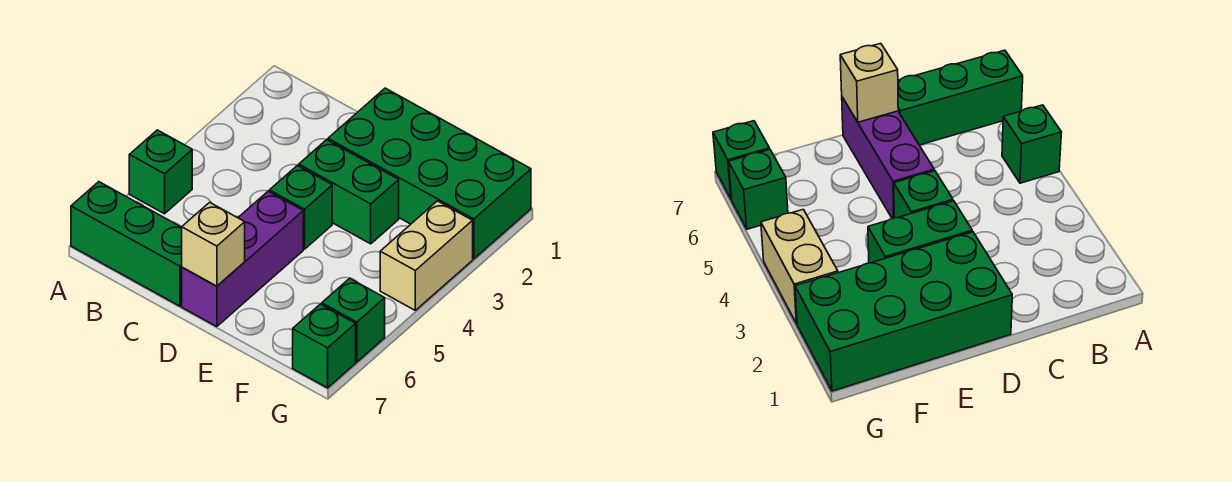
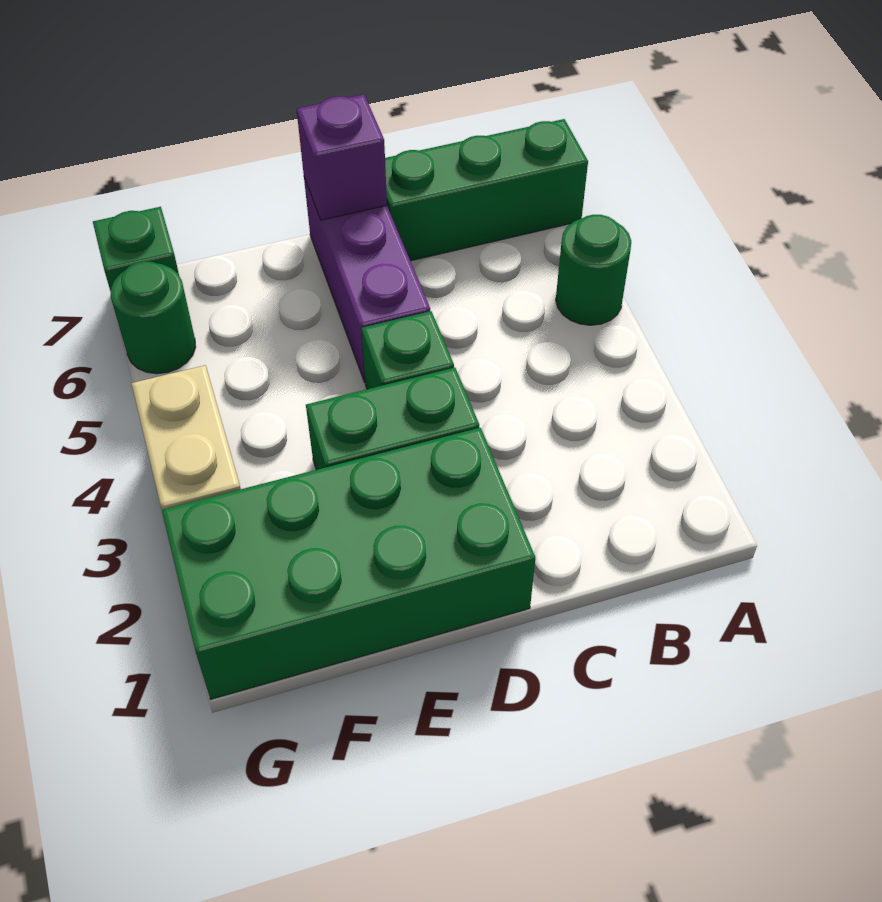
green 1x1 brick [129,130,192,214] -> green 1x1 round brick [556,215,631,325]
tan 1x1 brick [182,202,245,286] -> purple 1x1 brick [297,95,387,220]
green 1x1 brick [322,278,385,362] -> green 1x1 round brick [111,261,196,374]

